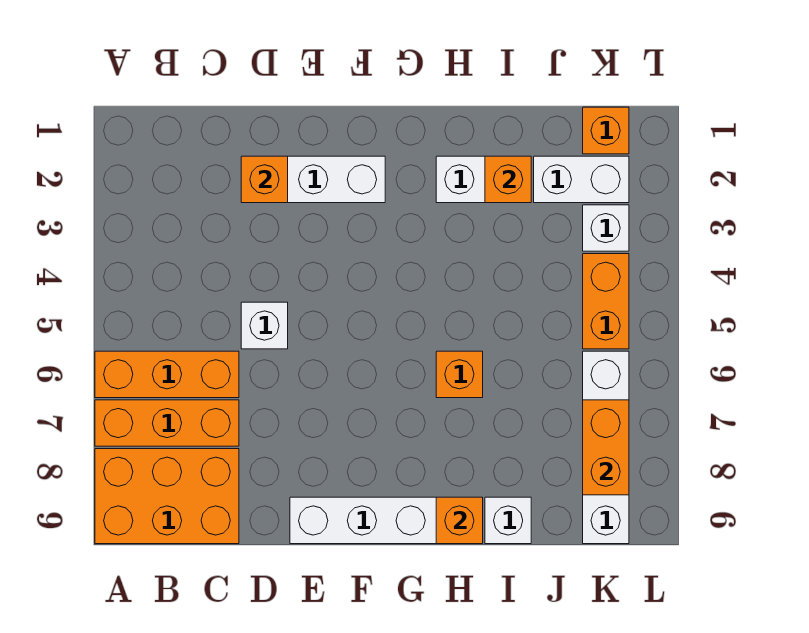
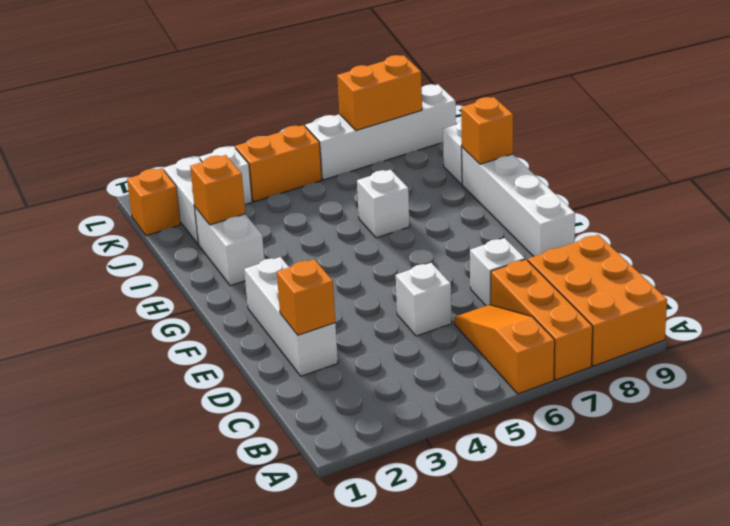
orange 1x3 brick [95,351,239,398] -> orange 1x3 slope [454,305,555,394]
none -> white 1x1 brick [470,238,525,306]
orange 1x1 brick [436,351,483,398] -> white 1x1 brick [357,170,410,238]

